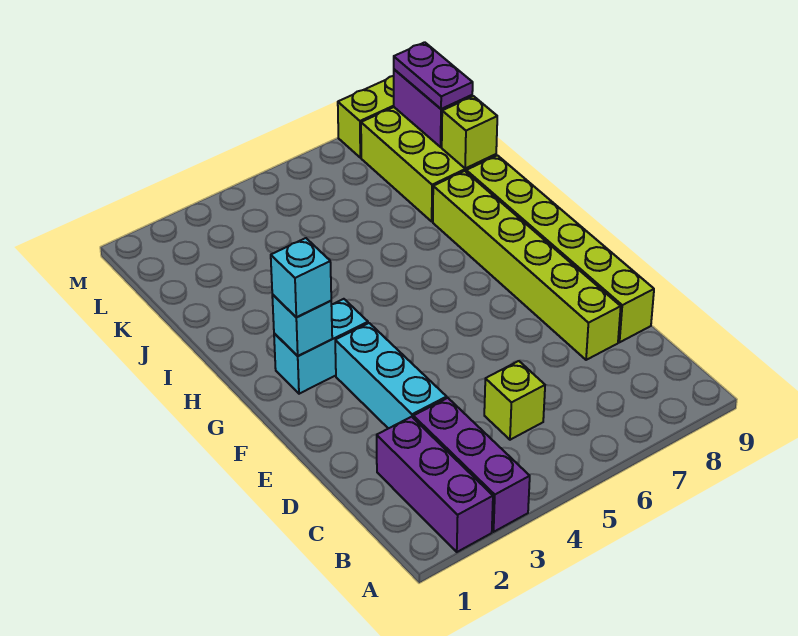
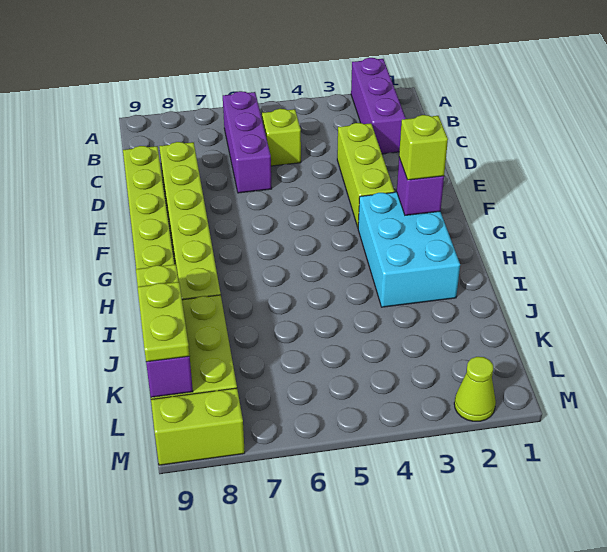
purple 1x3 brick [413,398,530,532] -> purple 1x3 brick moved to [223,91,272,193]
cyan 1x3 brick [335,323,447,429] -> lime 1x3 brick [337,123,394,227]
cyan 1x2 brick [274,299,368,394] -> cyan 2x3 brick [358,192,460,307]
cyan 1x1 brick [272,294,332,356] -> purple 1x1 brick [397,158,444,215]
cyan 1x1 brick [271,238,331,317] -> lime 1x1 brick [399,115,448,180]
purple 1x2 plate [394,42,473,109] -> lime 1x2 plate [138,282,190,362]
none -> lime 1x1 cone [454,357,496,421]

